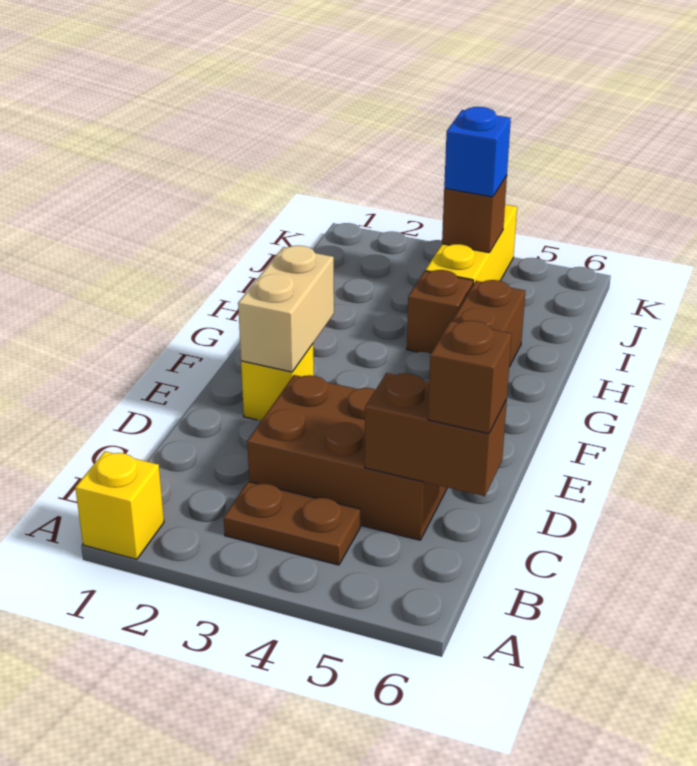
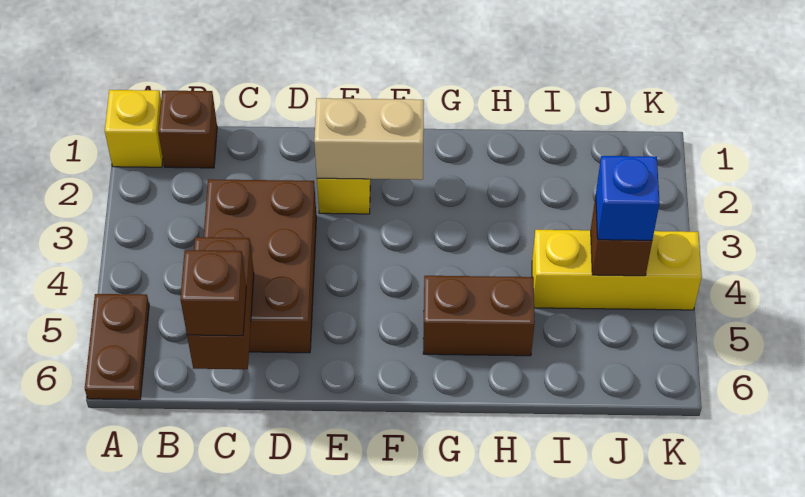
brown 1x2 plate [224,482,360,565] -> brown 1x2 plate moved to [85,294,149,400]
brown 1x1 brick [407,270,473,353] -> brown 1x1 brick moved to [158,91,217,168]

